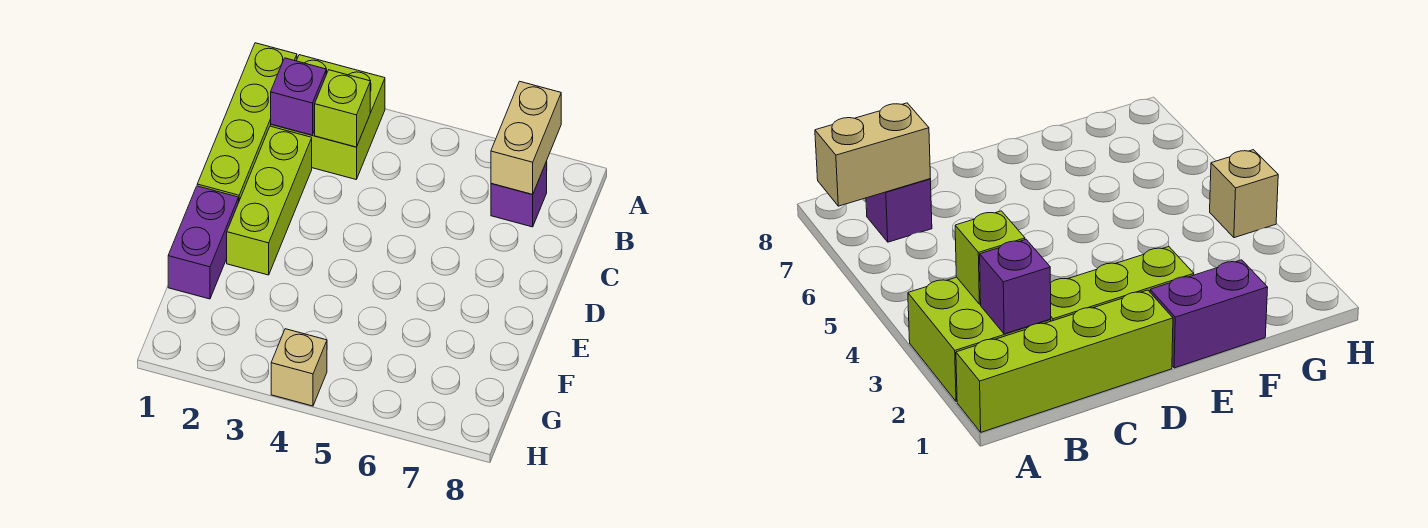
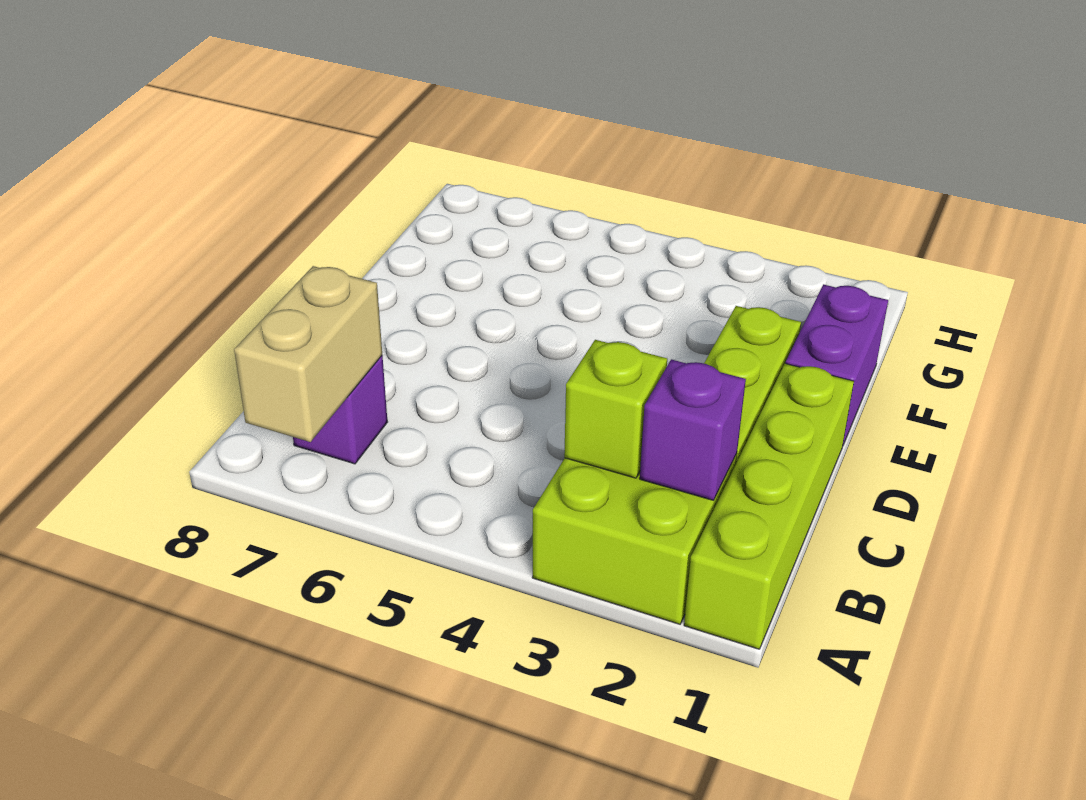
tan 1x1 brick [271,329,327,406] -> none

